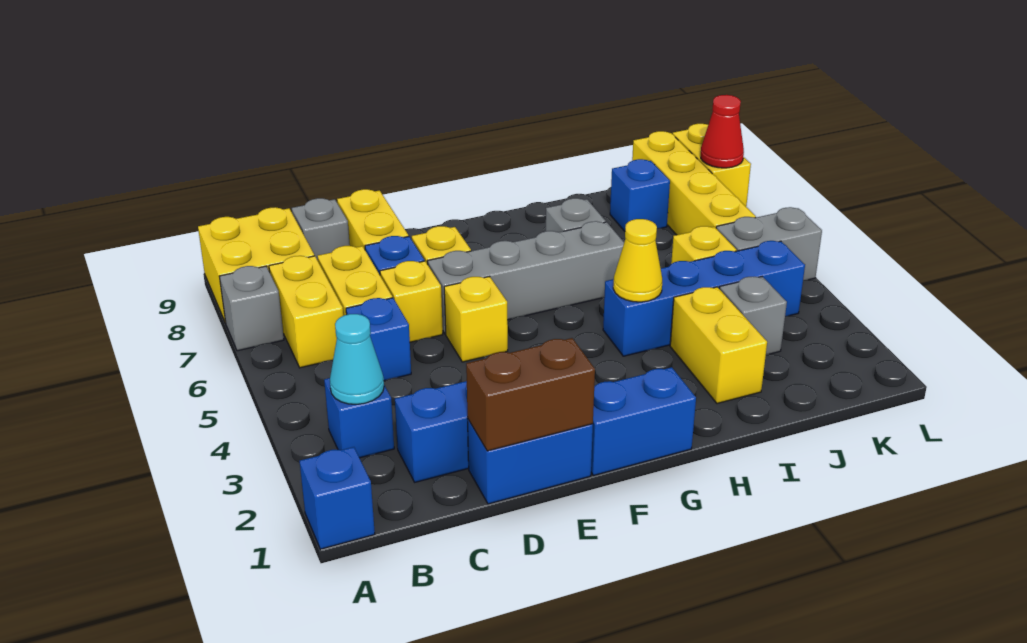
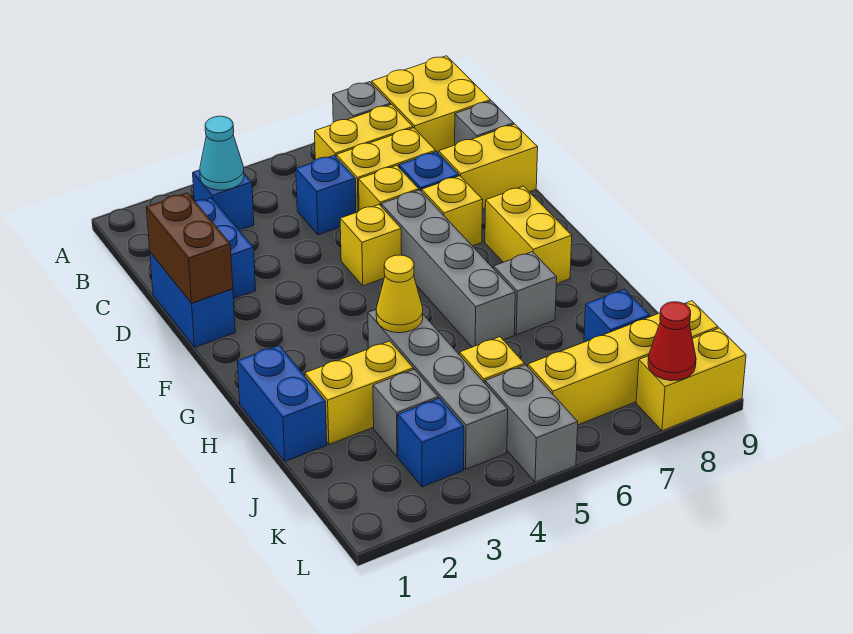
blue 1x1 brick [300,447,375,549] -> blue 1x1 brick moved to [398,398,464,487]
blue 1x2 brick [591,367,696,475] -> blue 1x2 brick moved to [237,345,327,461]
none -> yellow 1x2 brick [485,186,572,284]
blue 1x4 brick [603,241,805,356] -> grey 1x4 brick [368,310,508,469]

